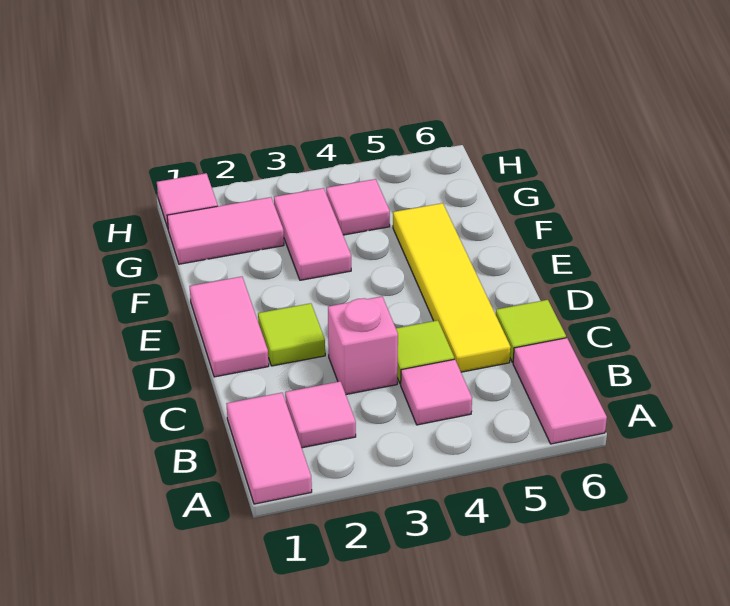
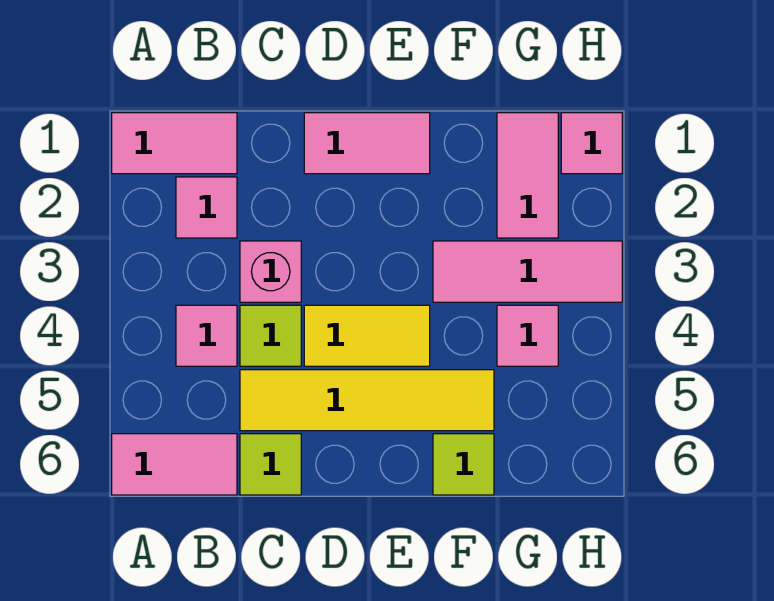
lime 1x1 tile [258,303,325,366] -> lime 1x1 tile moved to [433,434,494,495]
none -> yellow 1x2 tile [304,305,430,366]
pink 1x2 tile [274,188,351,280] -> pink 1x3 tile [433,241,622,302]

